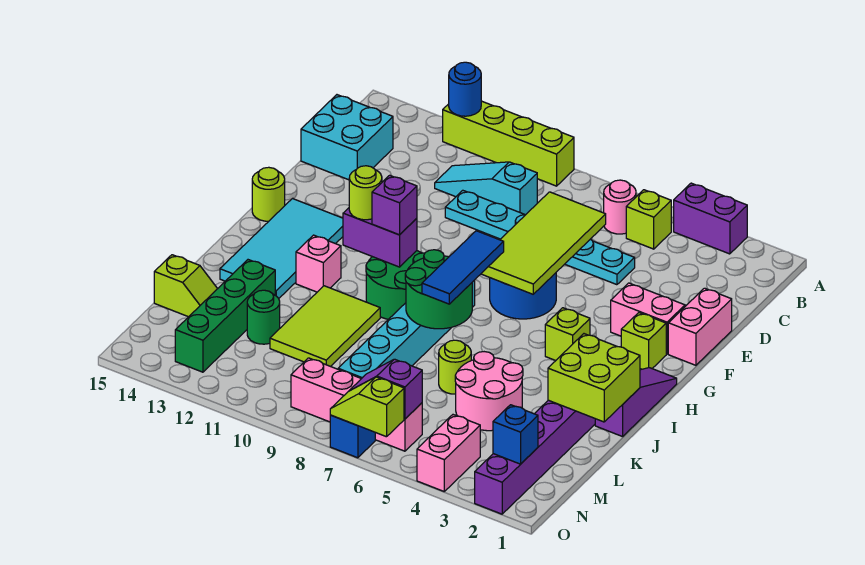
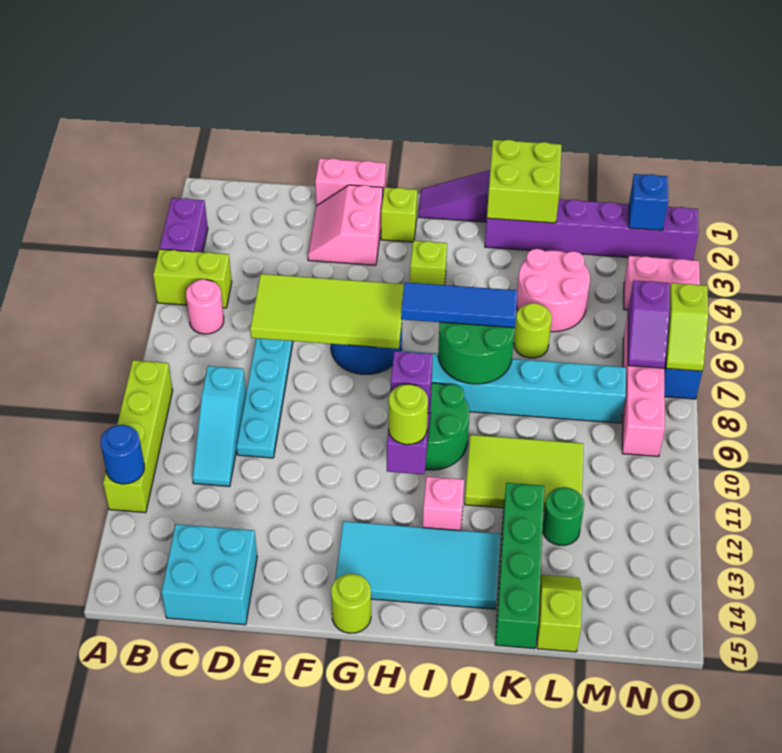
lime 1x1 brick [626,190,671,249] -> lime 1x2 brick [153,249,232,308]
green 1x4 brick [175,260,275,372] -> green 1x4 brick turned to [495,483,544,649]

